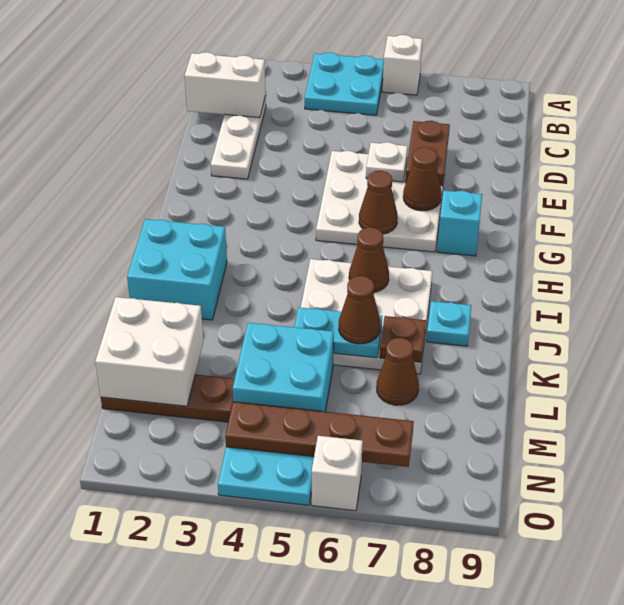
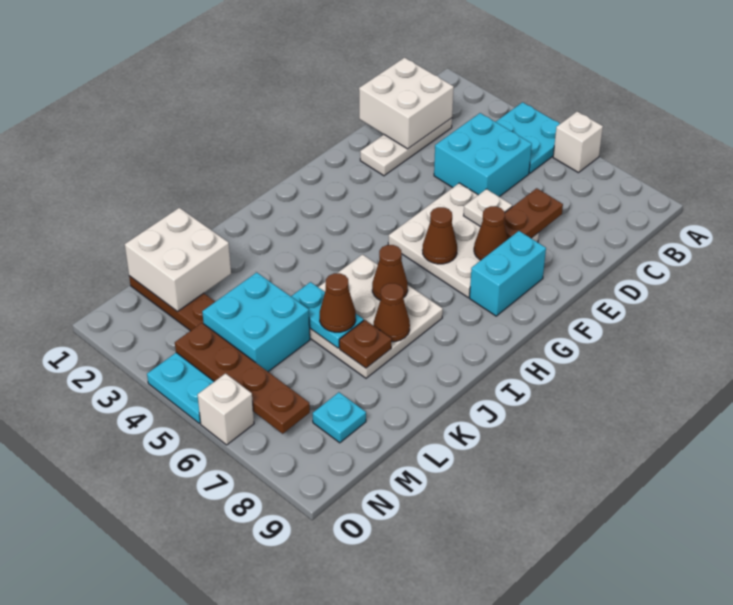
white 1x2 brick [185,52,266,118] -> white 2x2 brick [359,58,454,149]
cyan 1x1 brick [437,191,482,256] -> cyan 1x2 brick [470,231,546,316]
cyan 2x2 brick [127,219,227,320] -> cyan 2x2 brick moved to [434,113,532,197]
cyan 1x1 plate [427,301,471,346] -> cyan 1x1 plate moved to [313,392,366,443]
brown 1x1 cone [377,338,419,405] -> brown 1x1 cone moved to [374,283,410,342]

